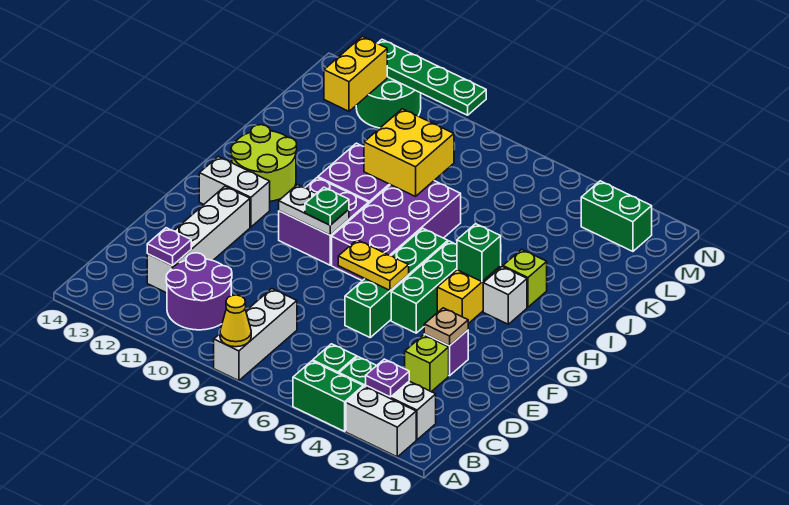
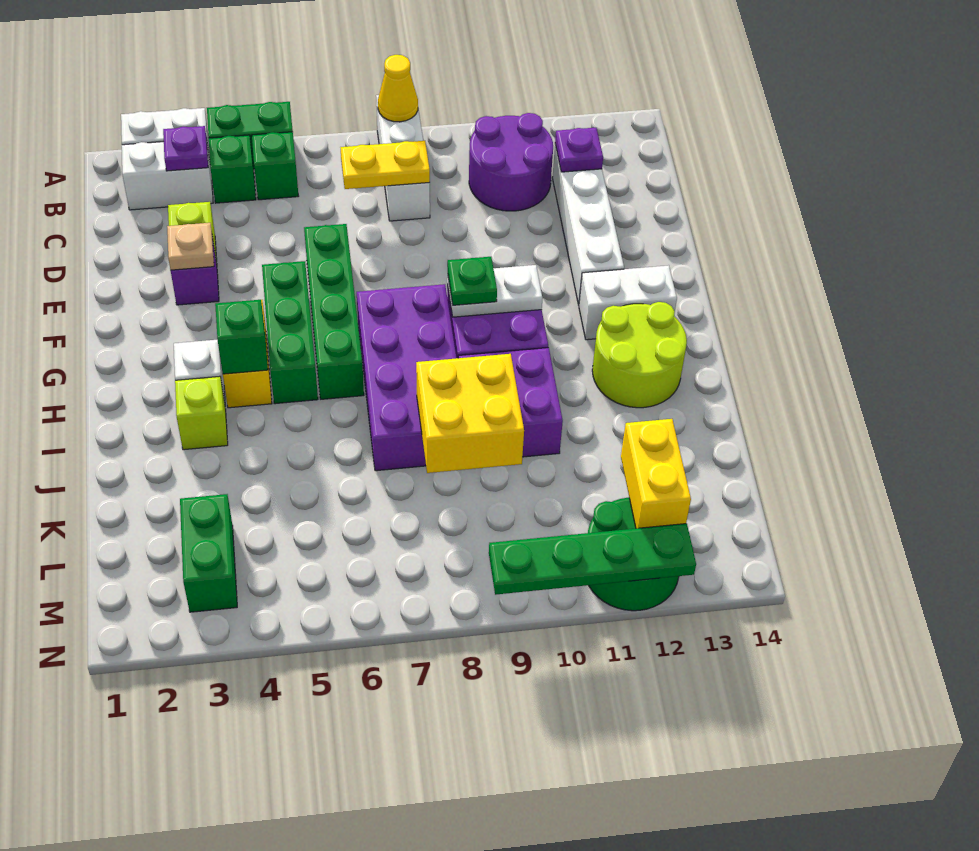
yellow 1x2 plate [338,240,409,290] -> yellow 1x2 plate moved to [340,141,430,189]
green 1x2 brick [581,181,652,251] -> green 1x2 brick turned to [180,494,237,612]

